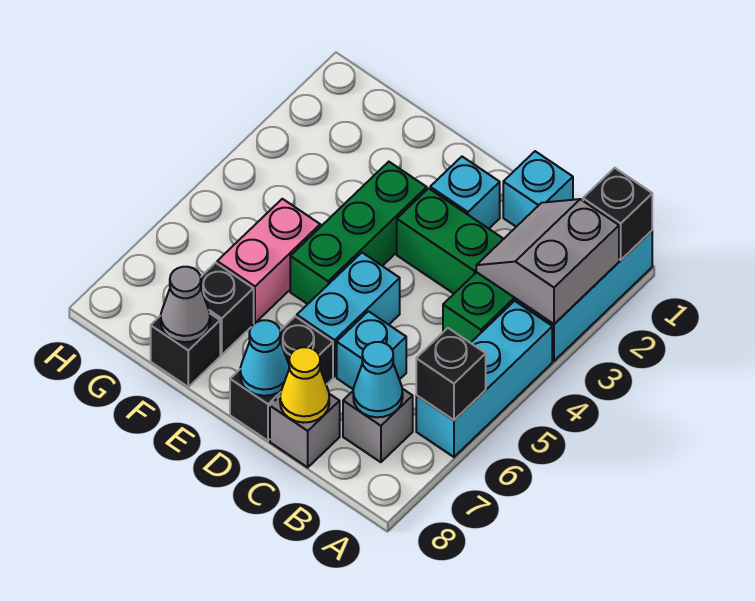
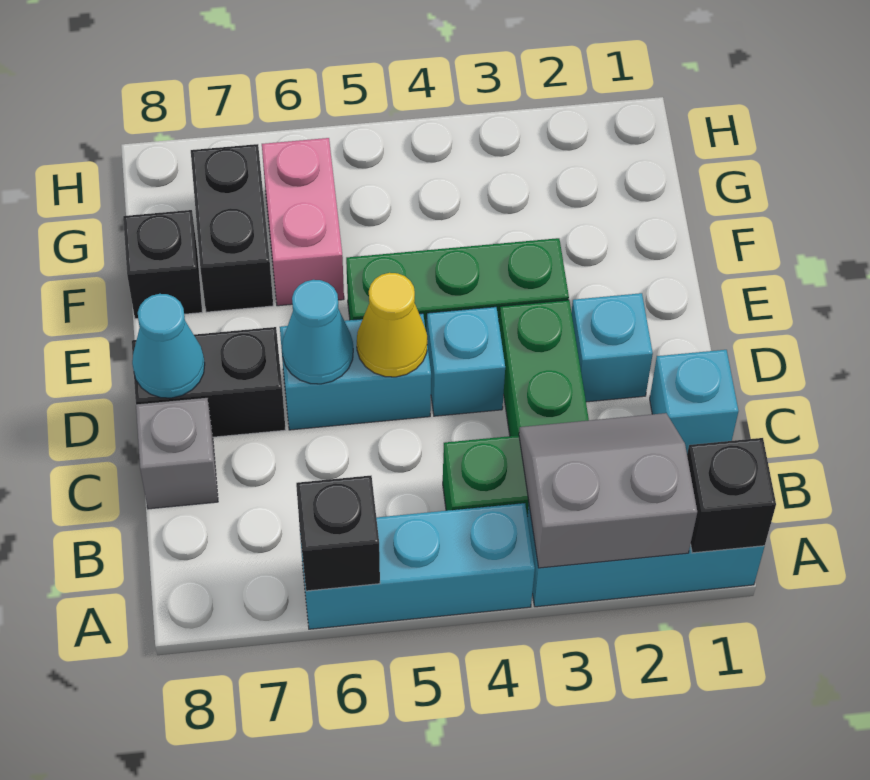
grey 1x1 brick [343,389,413,462] -> none
cyan 1x1 cone [353,342,403,417] -> cyan 1x1 cone moved to [282,280,353,384]
cyan 1x1 brick [337,311,406,389] -> cyan 1x1 brick moved to [427,307,505,416]
yellow 1x1 cone [280,347,329,423] -> yellow 1x1 cone moved to [357,273,427,377]
pink 1x2 brick [217,199,320,323] -> pink 1x2 brick turned to [262,138,344,306]
black 1x1 brick [201,263,254,355] -> black 1x2 brick [191,144,273,312]
grey 1x1 cone [161,267,210,342] -> none

